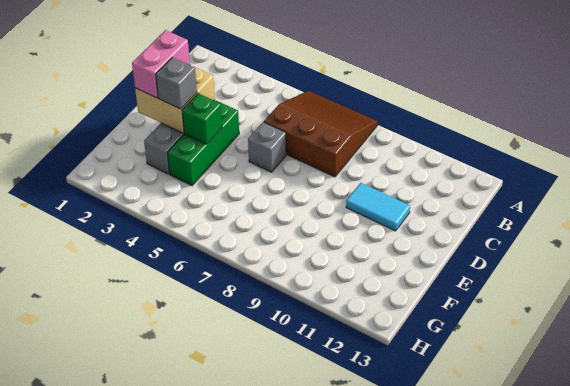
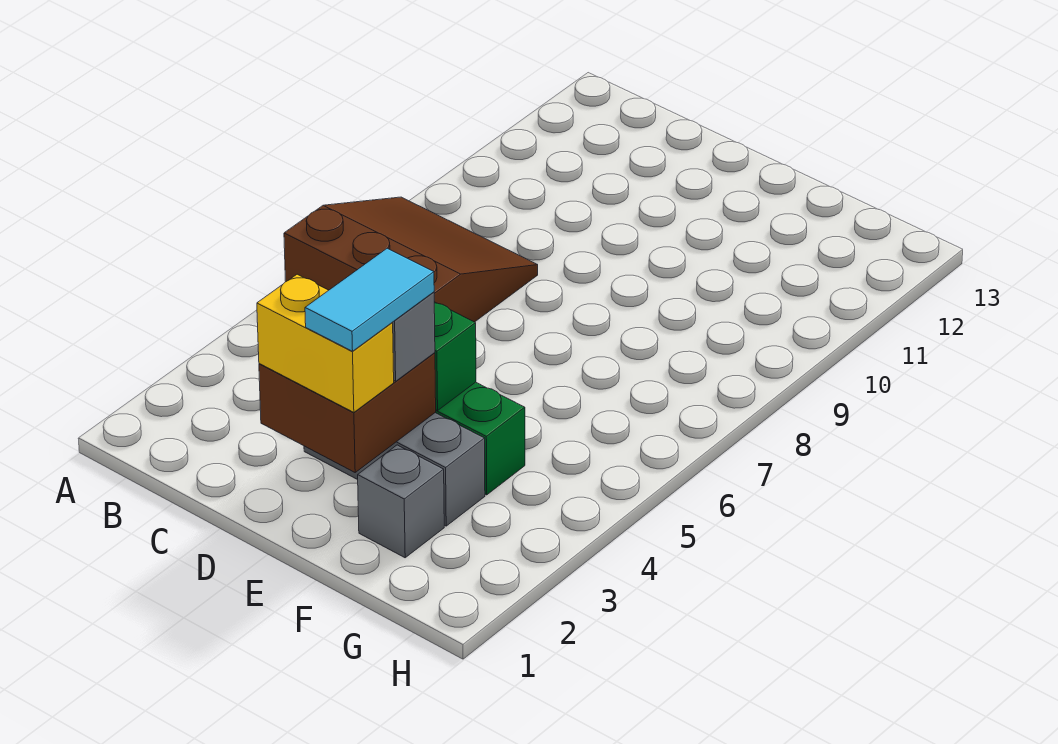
brown 3x3 slope [264,91,378,177] -> brown 3x3 slope turned to [284,197,538,322]
tan 2x2 brick [135,68,215,133] -> brown 2x2 brick [259,353,436,472]
pink 1x2 brick [132,30,190,98] -> yellow 1x2 brick [257,274,394,412]
grey 1x1 brick [248,122,286,172] -> grey 1x1 brick moved to [358,445,444,558]
cyan 1x2 tile [346,183,410,231] -> cyan 1x2 tile moved to [305,248,434,351]

